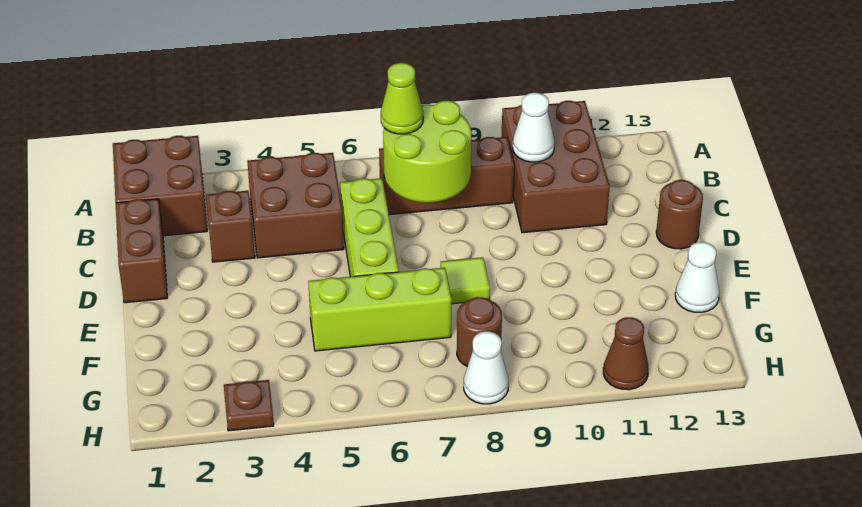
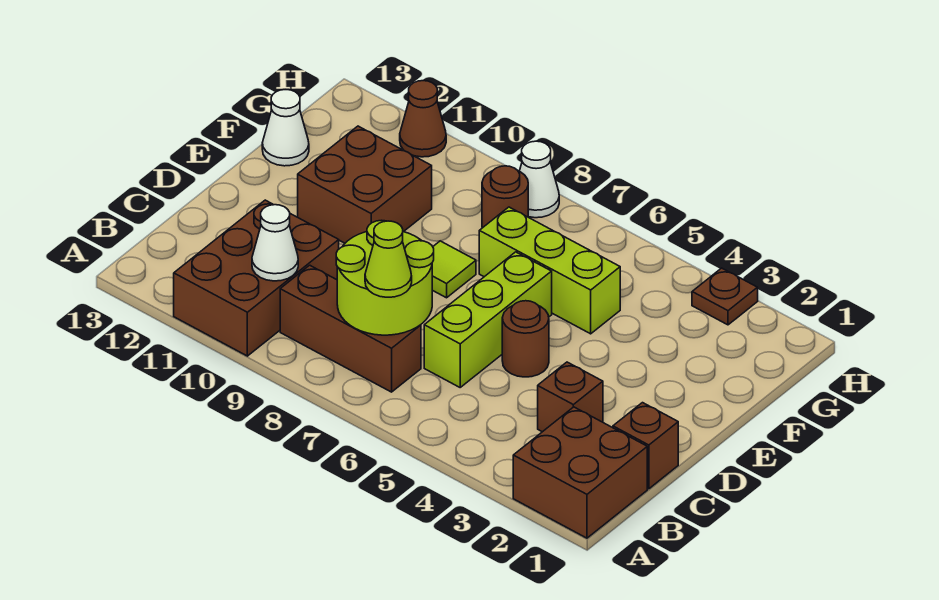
brown 2x2 brick [247,153,344,258] -> brown 2x2 brick moved to [298,126,432,243]
brown 1x2 brick [116,199,167,303] -> brown 1x1 brick [613,403,678,489]
brown 1x1 round brick [656,180,703,249] -> brown 1x1 round brick moved to [502,301,549,377]

